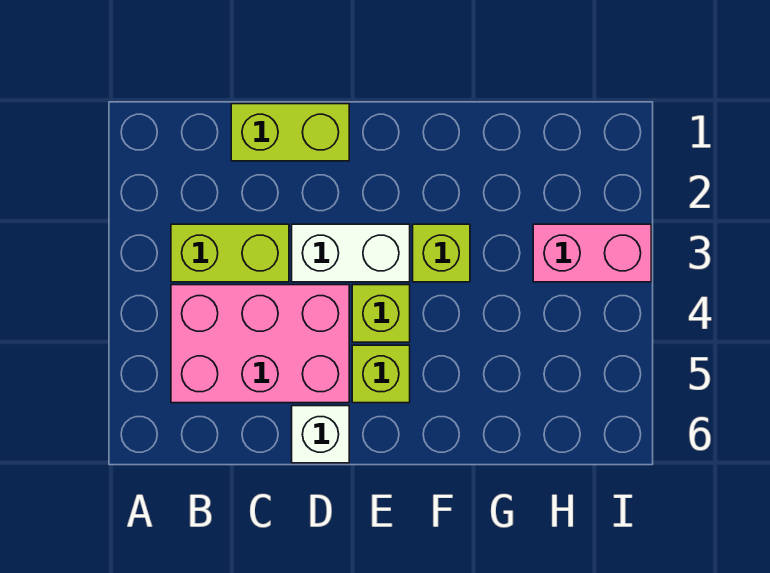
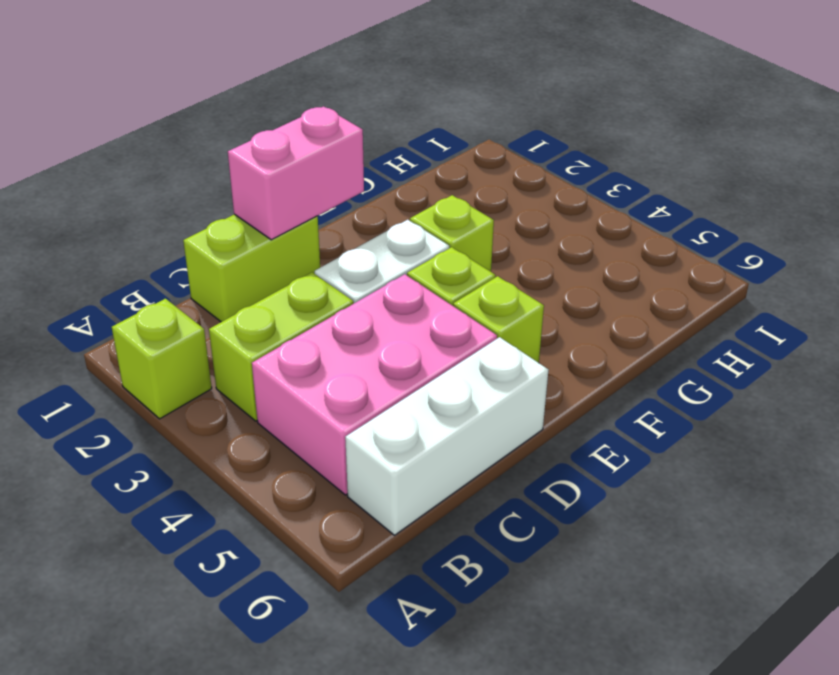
none -> lime 1x1 brick [112,299,212,419]
white 1x1 brick [292,406,349,463] -> white 1x3 brick [345,337,548,535]
pink 1x2 brick [533,224,651,282] -> pink 1x2 brick moved to [228,106,364,240]

